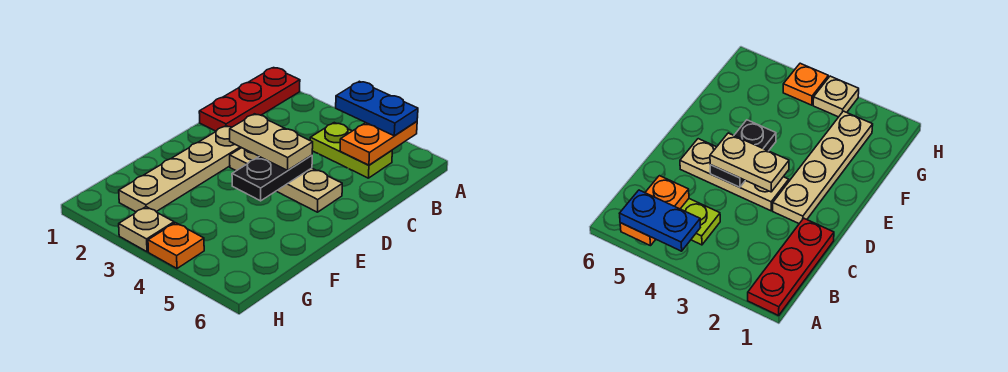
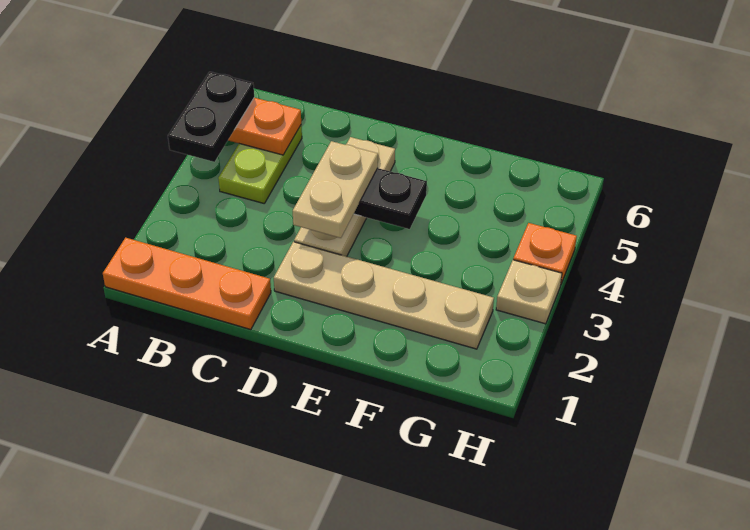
red 1x3 plate [199,68,300,131] -> orange 1x3 plate [103,238,271,330]
blue 1x2 plate [336,81,418,136] -> black 1x2 plate [168,72,254,162]

